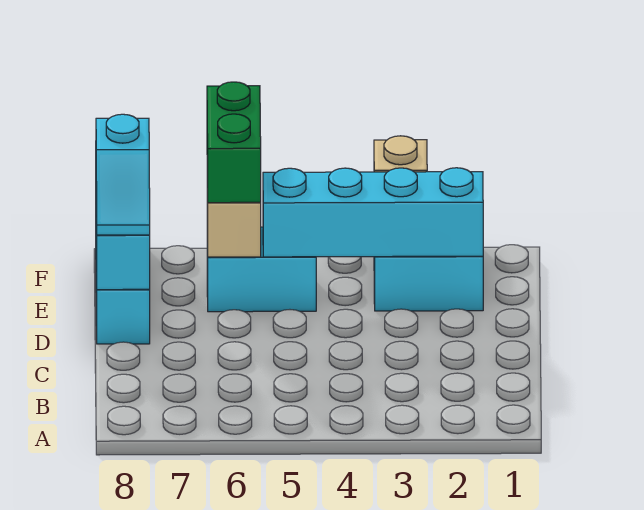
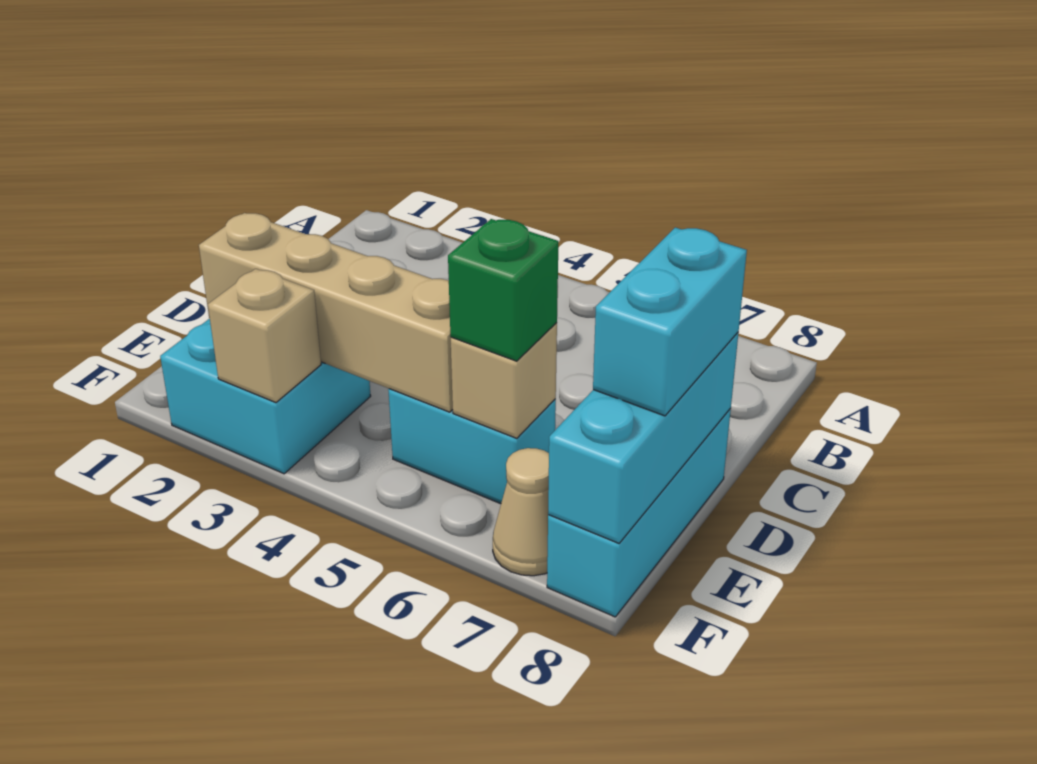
cyan 1x2 slope [96,114,150,235] -> cyan 1x2 brick [593,228,747,416]
cyan 1x4 brick [263,168,483,257] -> tan 1x4 brick [199,213,453,412]
green 1x2 brick [207,82,261,203] -> green 1x1 brick [448,219,558,361]
none -> tan 1x1 cone [493,448,549,576]

